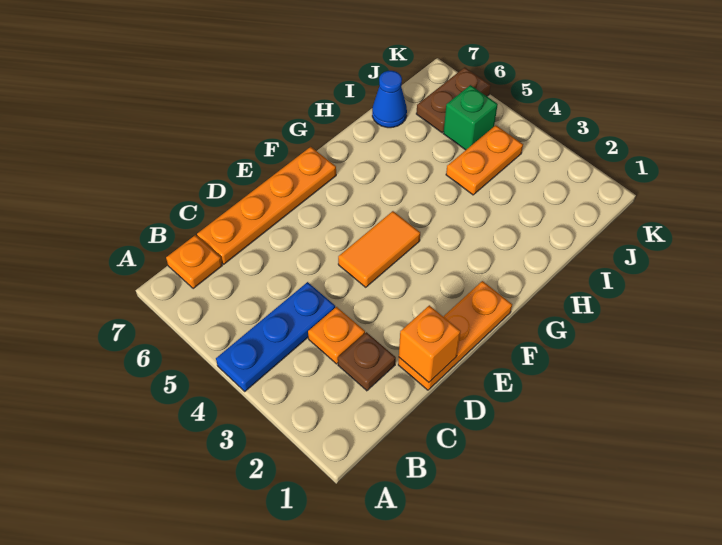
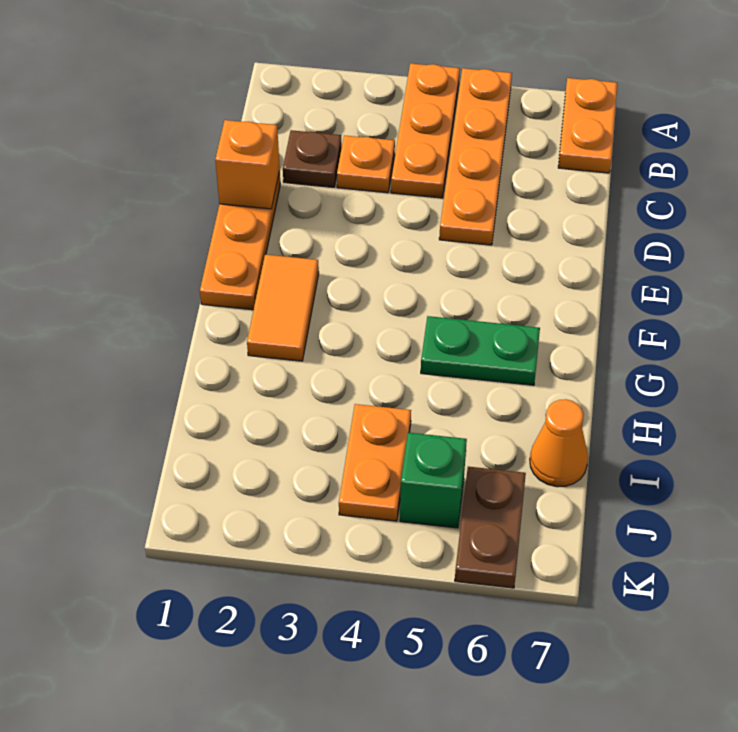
blue 1x3 plate [216,282,335,391] -> orange 1x3 plate [391,63,460,198]
orange 1x1 plate [166,235,222,289] -> orange 1x2 plate [558,78,617,173]
orange 1x4 plate [197,147,336,264] -> orange 1x4 plate moved to [439,68,512,245]
orange 1x2 tile [338,211,420,287] -> orange 1x2 tile moved to [247,255,319,361]
none -> green 1x2 plate [421,316,540,385]
blue 1x1 cone [372,71,407,128] -> orange 1x1 cone [530,399,588,487]

